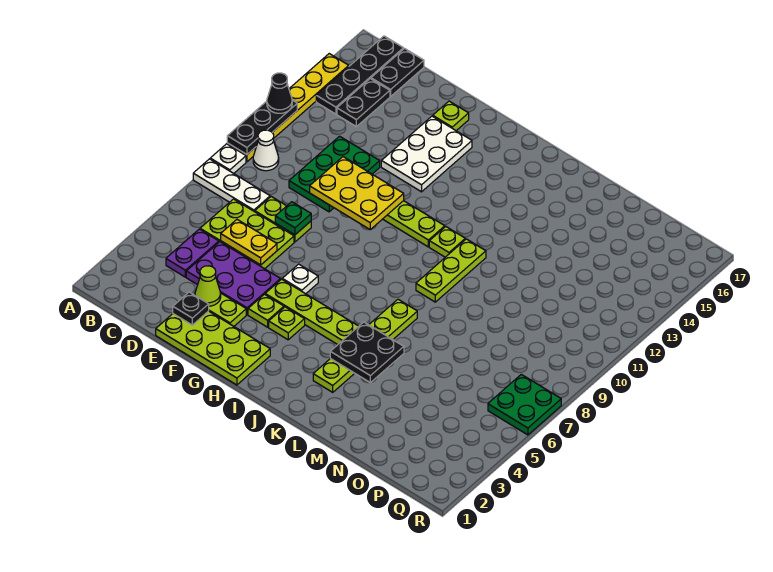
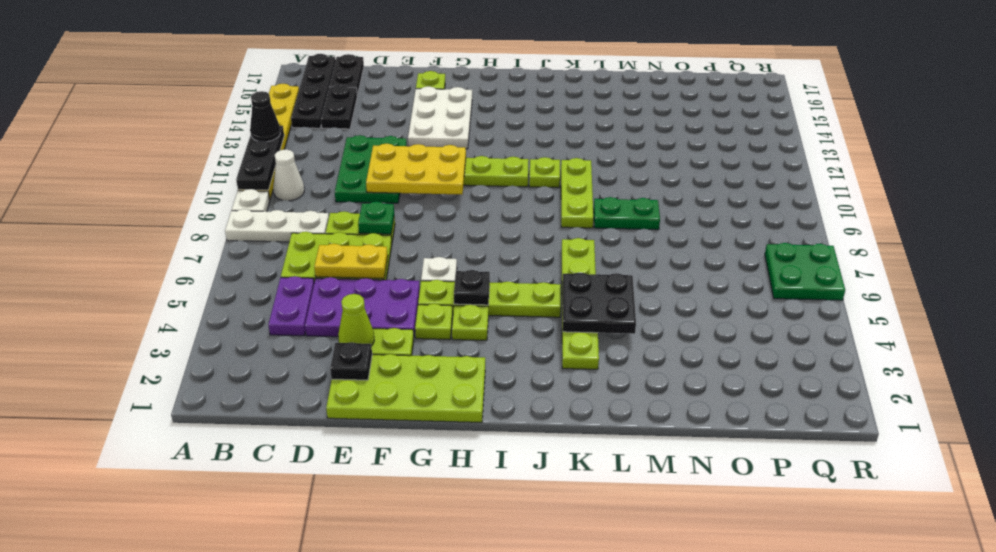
none -> black 1x1 plate [454,270,490,305]
none -> green 1x2 plate [594,197,660,230]

